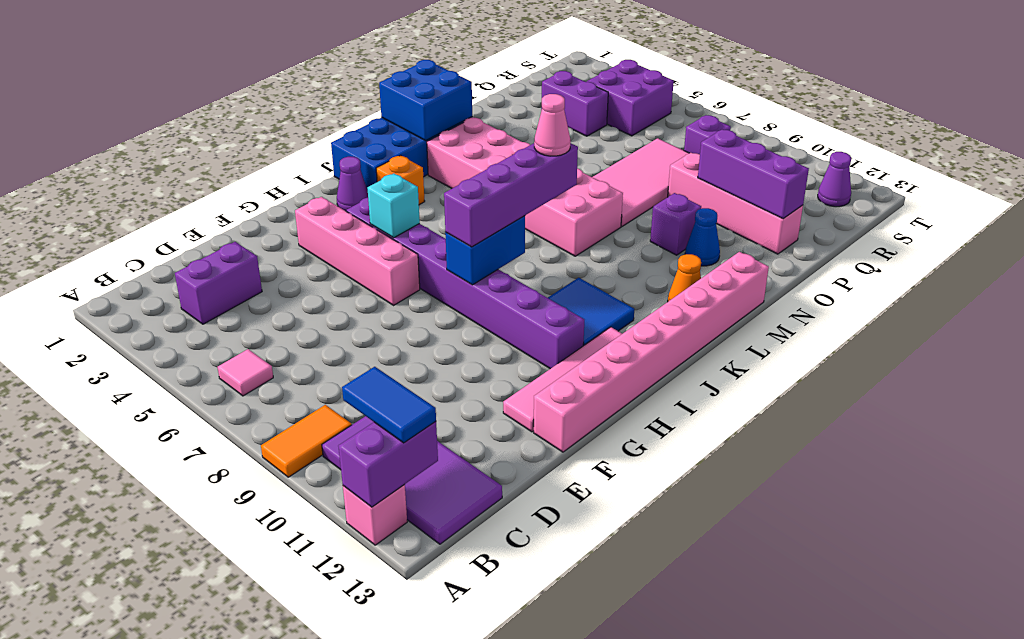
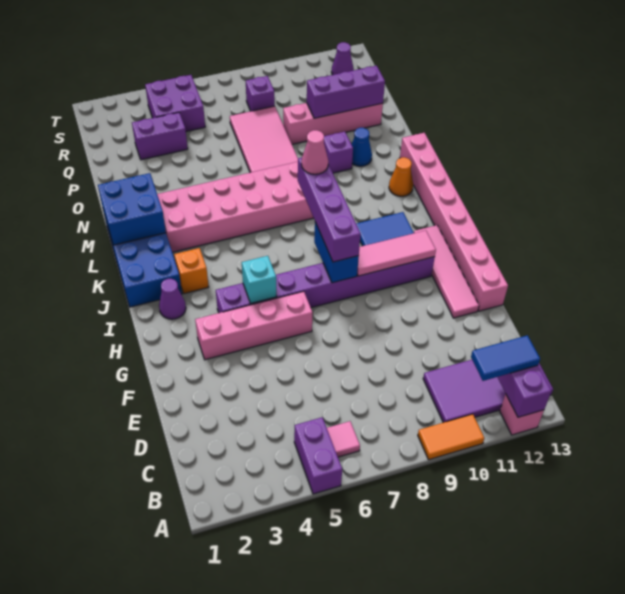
orange 1x2 tile [261,405,352,477] -> orange 1x2 tile turned to [418,414,484,460]
purple 1x2 brick [175,242,262,324] -> purple 1x2 brick moved to [294,417,342,494]
none -> pink 1x3 tile [357,230,436,276]

